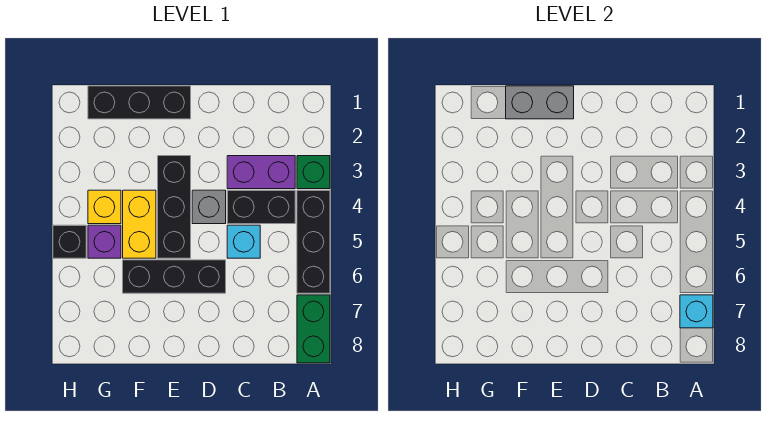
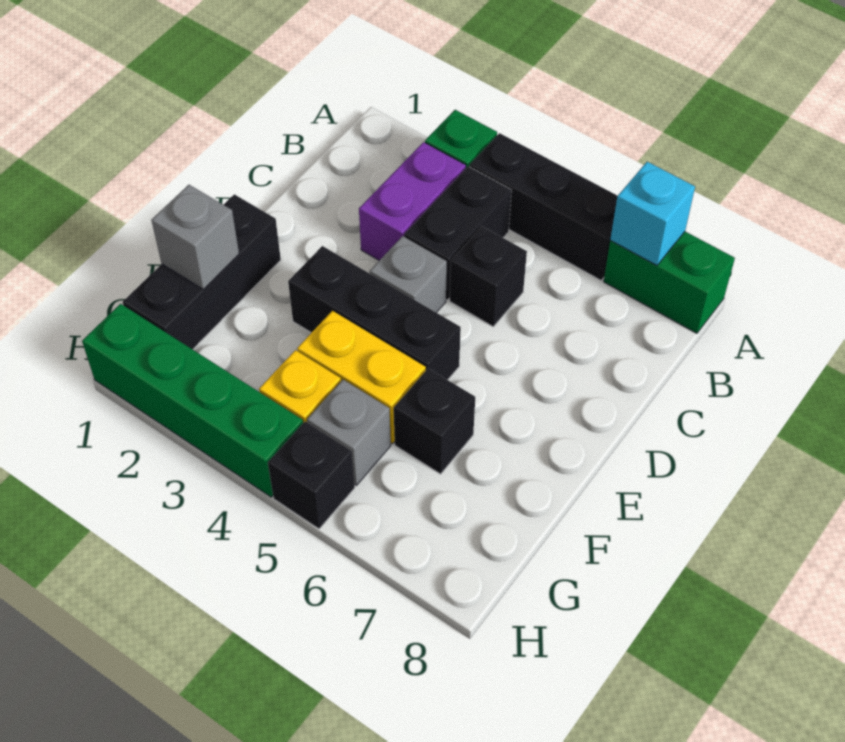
cyan 1x1 brick [227,225,260,258] -> black 1x1 brick [450,226,527,327]
black 1x3 brick [123,260,226,293] -> black 1x1 brick [394,368,475,474]
grey 1x2 brick [506,86,574,119] -> grey 1x1 brick [151,185,239,289]
purple 1x1 brick [88,225,121,258] -> grey 1x1 brick [307,380,391,485]
none -> green 1x4 brick [82,304,303,497]

